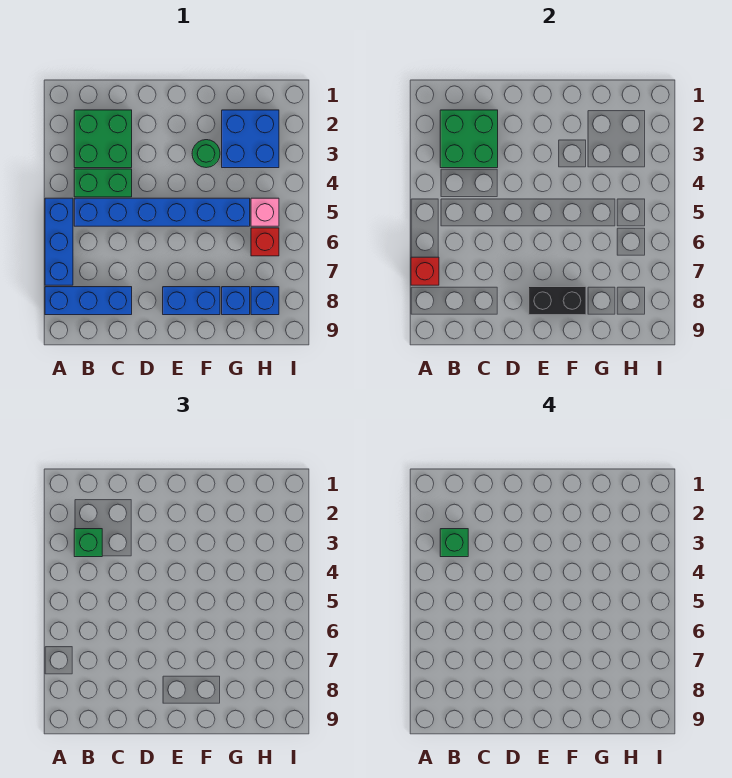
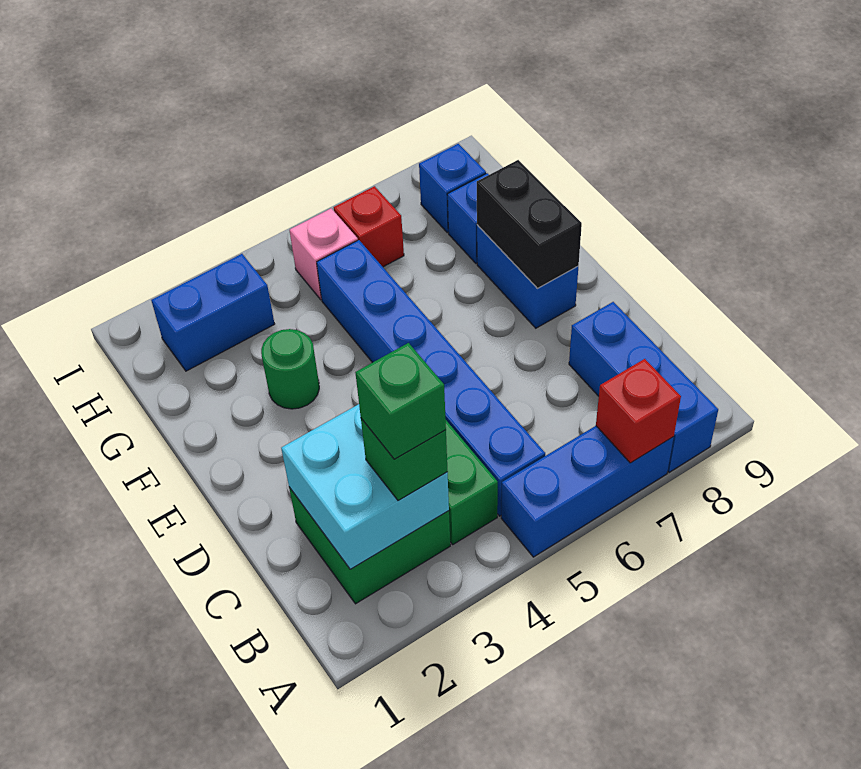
green 2x2 brick [440,110,498,168] -> cyan 2x2 brick [281,404,449,569]
blue 2x2 brick [222,110,279,168] -> blue 1x2 brick [151,254,274,371]

